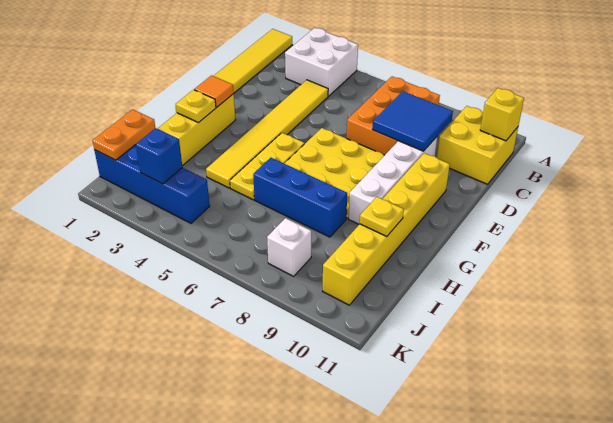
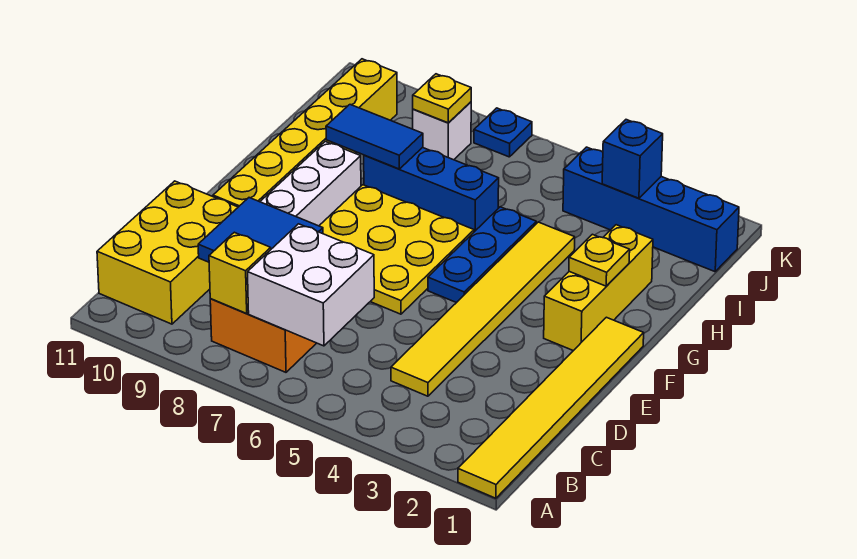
white 2x2 brick [285,28,358,96] -> white 2x2 brick moved to [248,224,374,346]
yellow 2x2 brick [437,106,518,184] -> yellow 2x3 brick [97,181,238,324]
yellow 1x1 brick [480,88,524,141] -> yellow 1x1 brick moved to [209,232,271,313]
orange 1x1 tile [194,75,234,107] -> none
yellow 1x3 plate [230,133,304,200] -> blue 1x3 plate [428,207,536,303]
none -> blue 1x2 tile [326,105,423,169]
yellow 1x1 plate [360,197,404,237] -> yellow 1x1 plate moved to [413,74,471,123]
orange 1x2 plate [93,110,155,160] -> none
none -> blue 1x1 plate [474,108,532,157]

